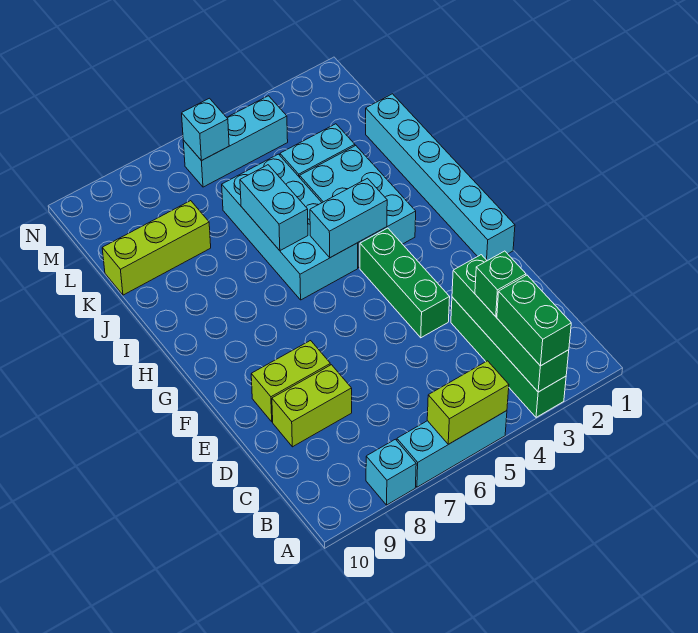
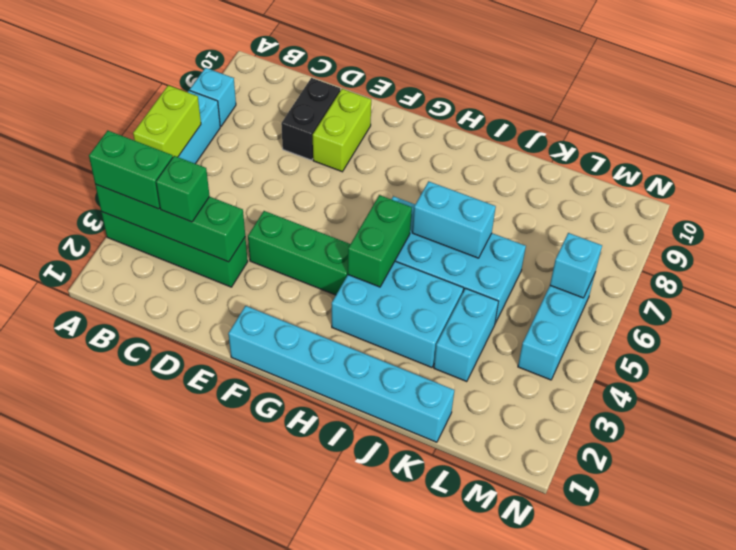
lime 1x2 brick [272,365,352,447] -> black 1x2 brick [281,78,340,160]
cyan 1x2 brick [310,178,387,258] -> green 1x2 brick [348,195,412,287]
lime 1x3 brick [102,201,211,295] -> none

